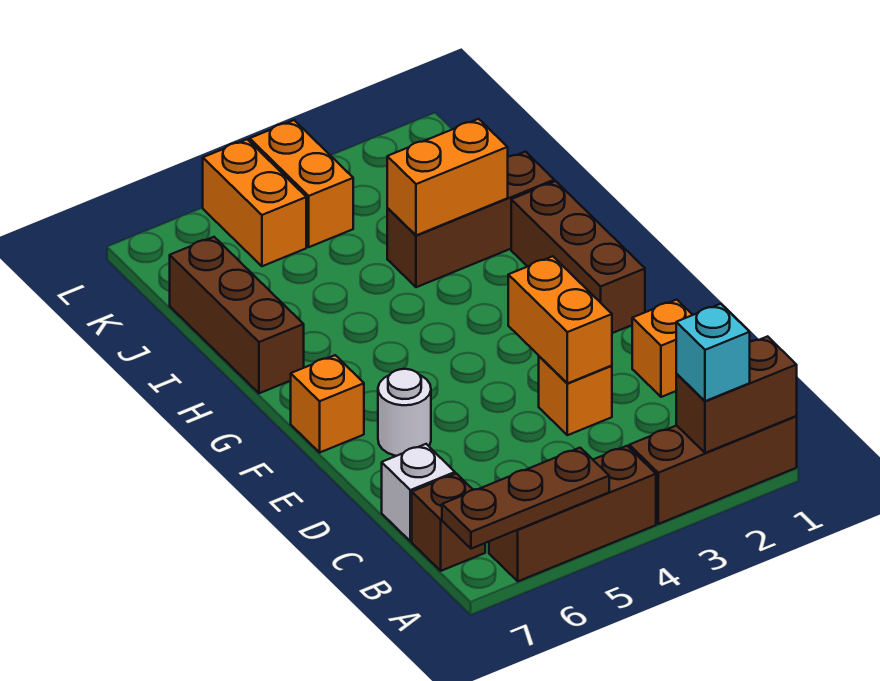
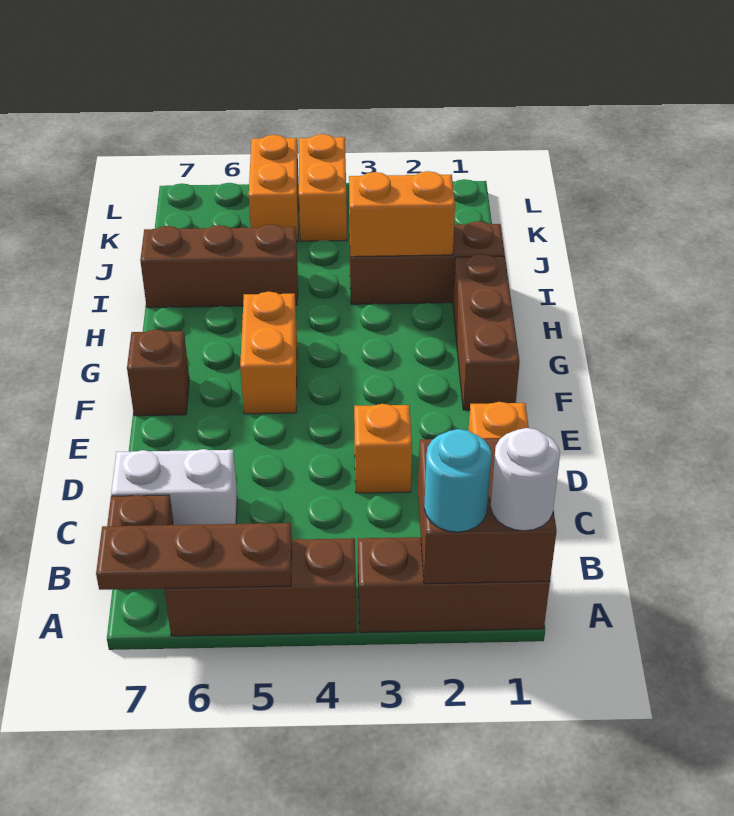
brown 1x2 brick [676,336,797,453] -> brown 2x2 brick [418,438,557,584]
cyan 1x1 brick [676,304,750,401] -> cyan 1x1 round brick [424,429,492,532]
white 1x1 brick [382,444,455,541] -> white 1x2 brick [111,449,237,525]
orange 1x2 brick [508,256,612,383] -> orange 1x2 brick moved to [240,292,297,414]
white 1x1 round brick [378,369,431,456] -> white 1x1 round brick moved to [490,428,560,531]
orange 1x1 brick [291,355,364,452] -> brown 1x1 brick [127,329,189,416]
brown 1x3 brick [170,237,304,393] -> brown 1x3 brick turned to [140,224,298,308]

